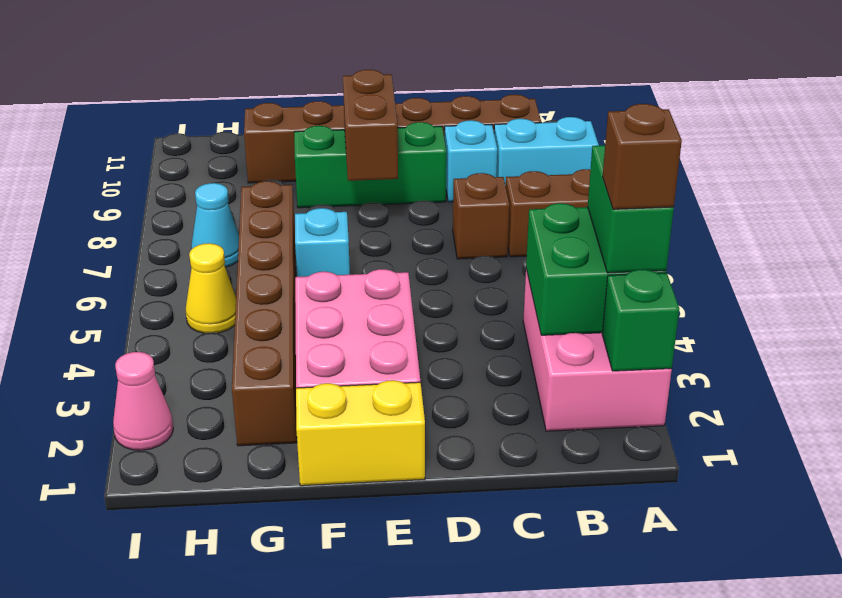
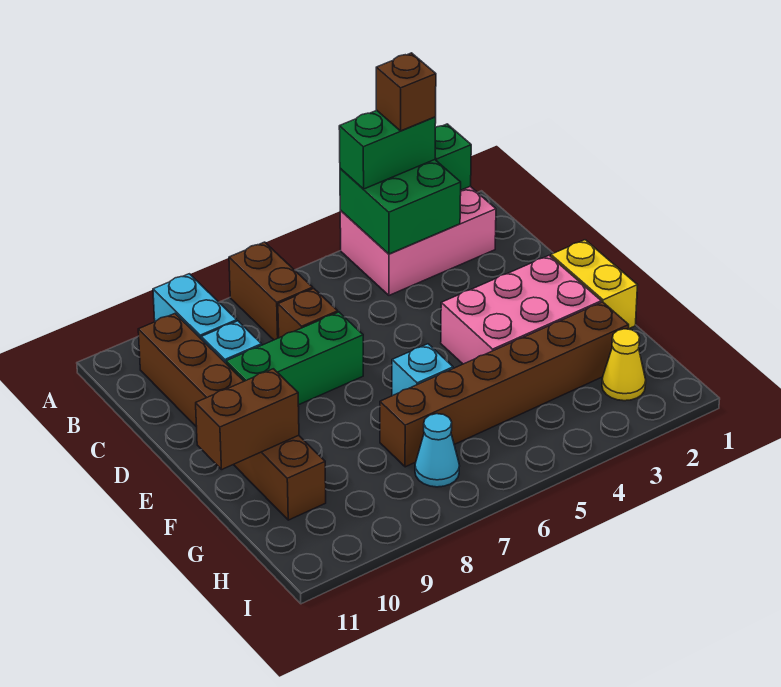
green 1x3 brick [294,122,446,208] -> green 1x3 brick turned to [226,312,363,405]
brown 1x2 brick [343,70,398,181] -> brown 1x2 brick moved to [196,369,299,470]
yellow 1x1 cone [185,243,236,333] -> yellow 1x1 cone moved to [602,329,646,401]
pink 1x1 cone [113,352,173,450] -> none

